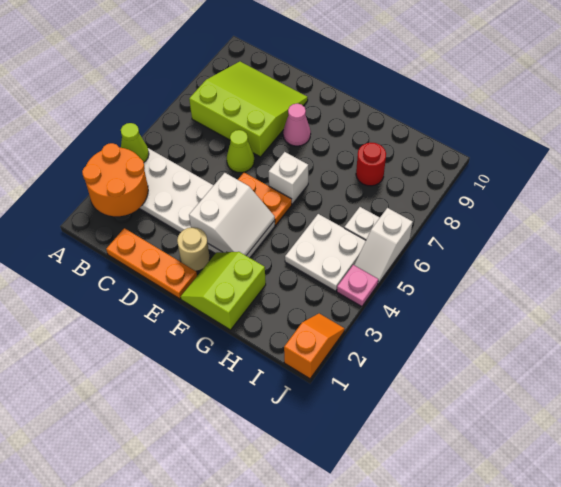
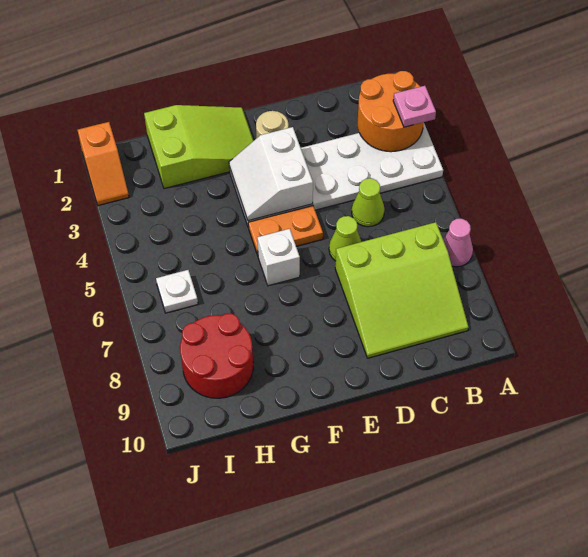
lime 1x1 cone [121,123,149,162] -> lime 1x1 cone moved to [352,178,385,227]
orange 1x3 plate [106,228,197,299] -> none
pink 1x1 cone [283,103,311,146] -> pink 1x1 cone moved to [443,219,473,267]
lime 2x2 slope [181,252,266,330] -> lime 2x3 slope [144,105,253,189]
white 2x2 plate [285,214,366,291] -> none
red 1x1 round brick [356,143,386,186] -> red 2x2 round brick [180,313,253,398]
pink 1x1 plate [337,265,378,306] -> pink 1x1 plate moved to [393,86,436,127]
white 1x2 slope [355,208,413,284] -> none

